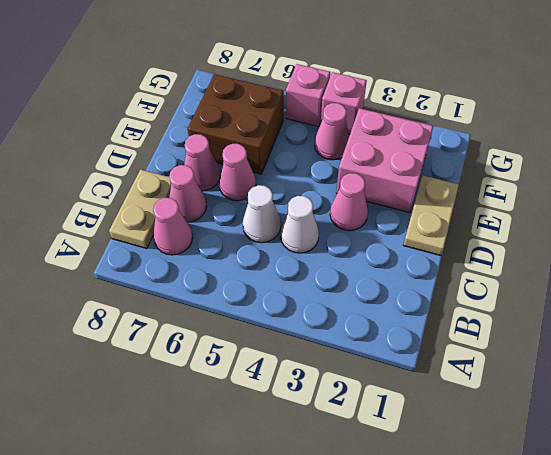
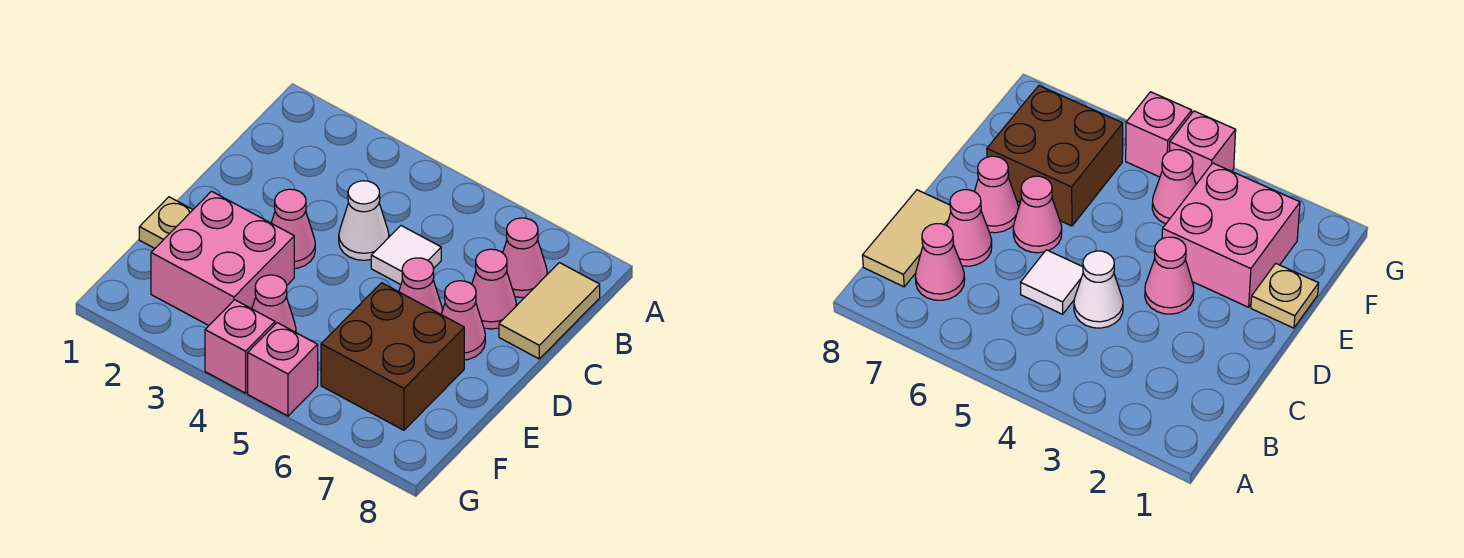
tan 1x2 plate [109,169,171,249] -> tan 1x2 tile [499,263,600,359]
white 1x1 cone [243,185,281,243] -> white 1x1 tile [371,226,441,285]
tan 1x2 plate [403,175,459,256] -> tan 1x1 plate [139,197,193,248]

